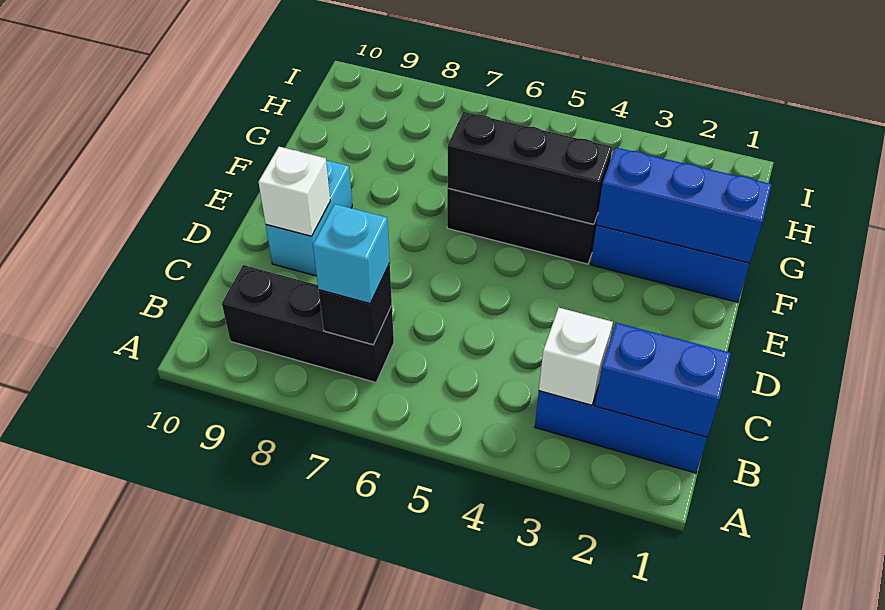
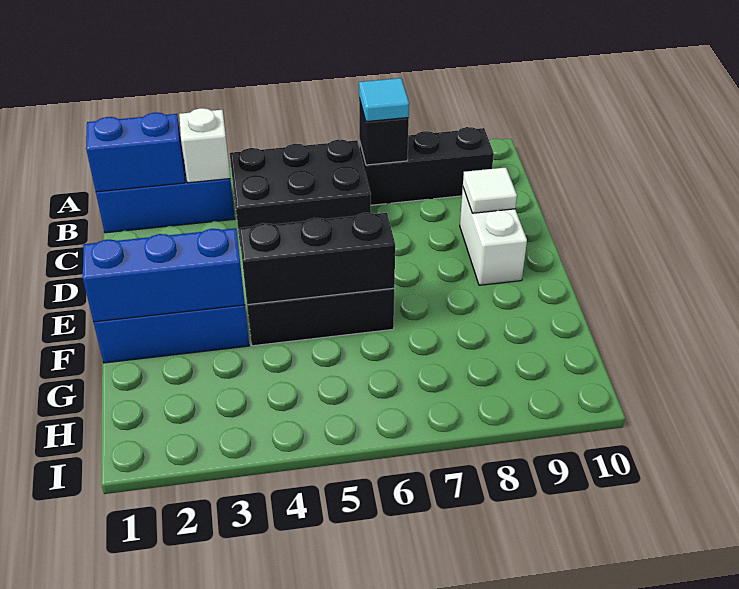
none -> black 2x3 brick [230,139,371,248]
cyan 1x1 brick [313,204,390,303] -> cyan 1x1 tile [359,78,409,122]
cyan 1x2 brick [266,161,352,276] -> white 1x2 brick [460,188,527,285]
white 1x1 brick [259,147,330,236] -> white 1x1 tile [463,167,517,213]

